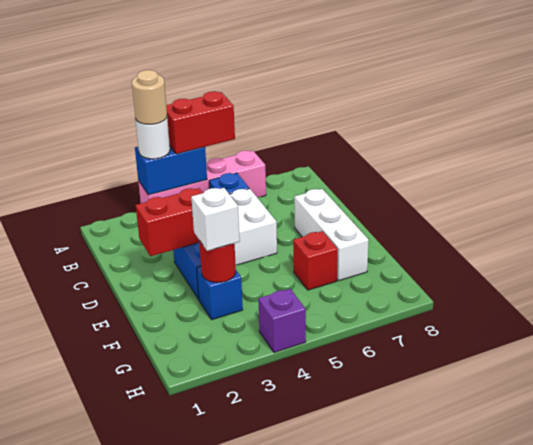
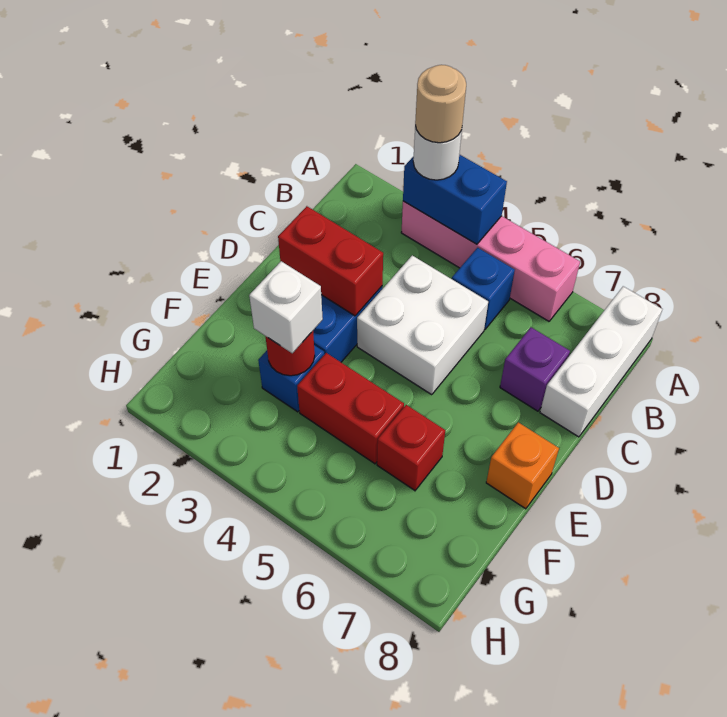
red 1x2 brick [166,91,235,154] -> red 1x2 brick moved to [297,353,404,464]
white 1x3 brick [294,189,369,281] -> white 1x3 brick moved to [540,286,662,437]
none -> orange 1x1 brick [486,422,559,509]
purple 1x1 brick [258,289,306,353] -> purple 1x1 brick moved to [500,327,570,411]

